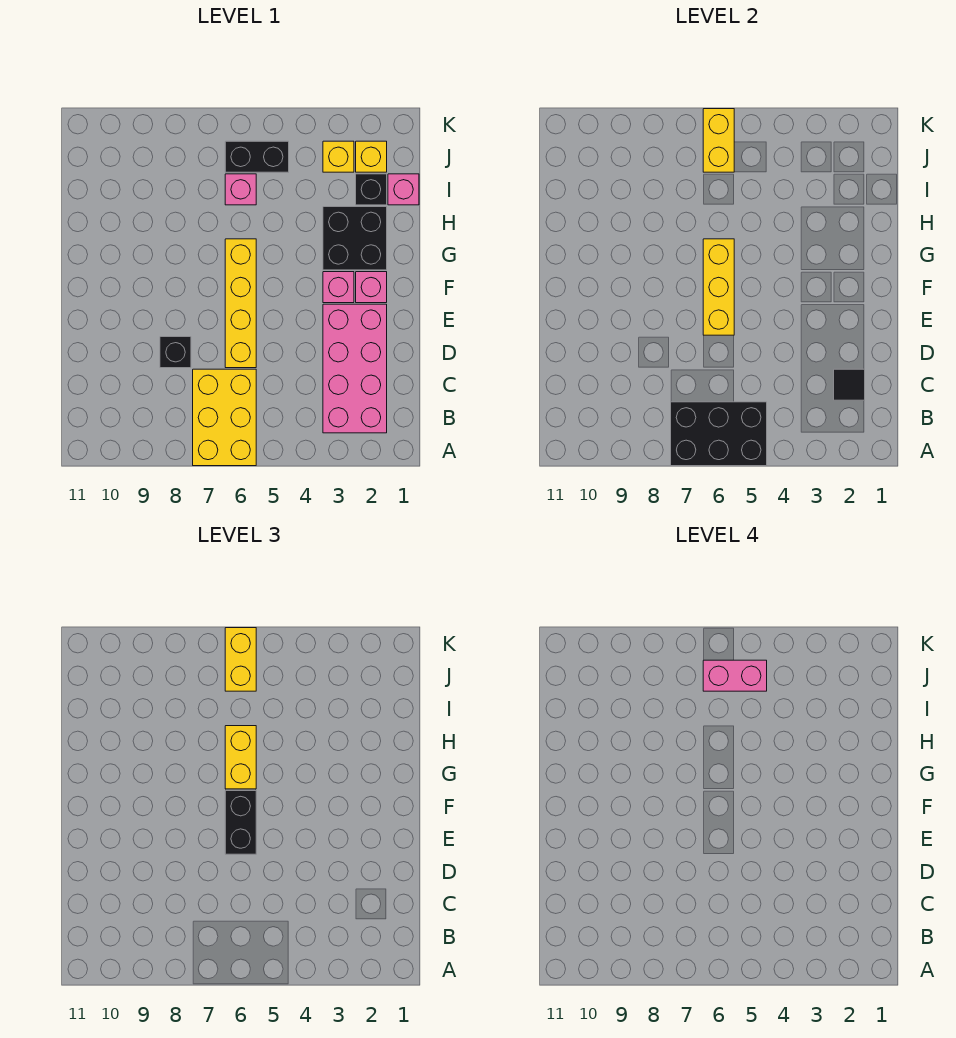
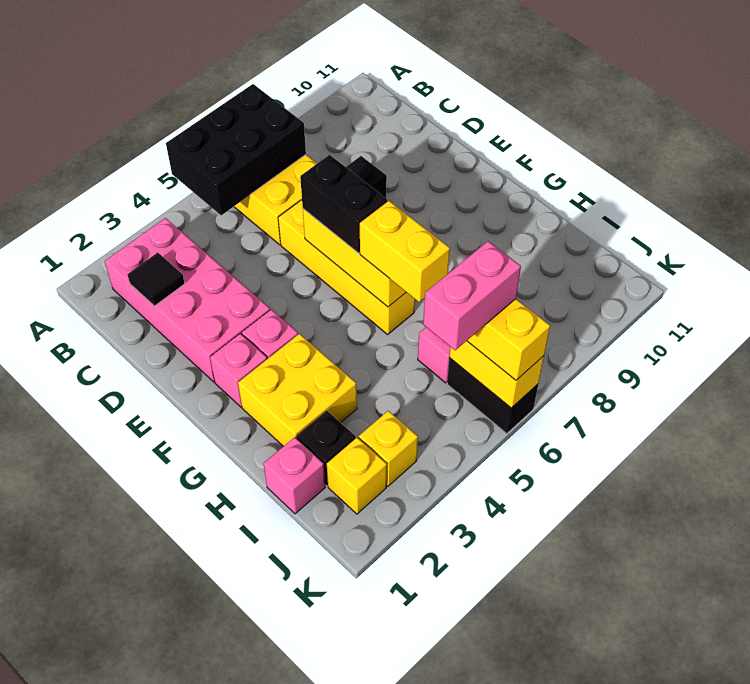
black 2x2 brick [323,207,387,270] -> yellow 2x2 brick [238,334,357,446]
black 1x2 brick [225,141,289,172] -> black 1x2 brick turned to [447,358,538,434]

